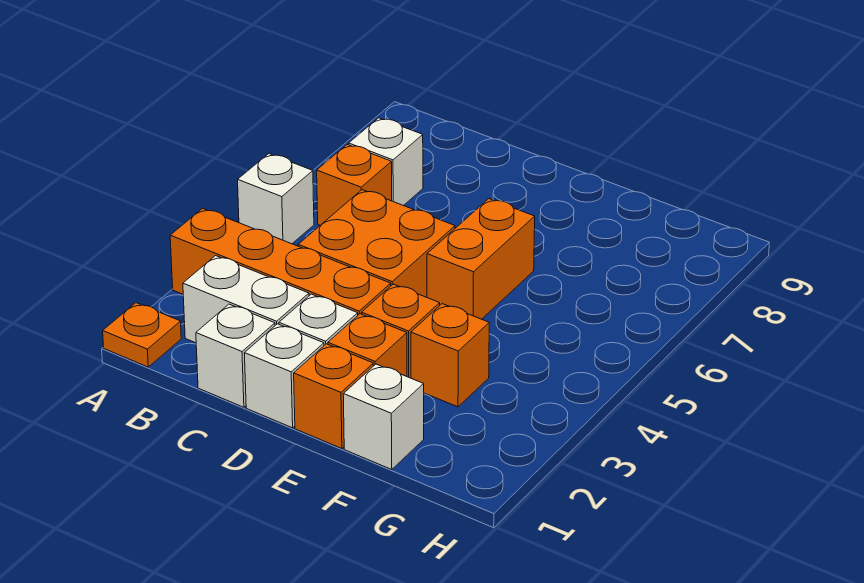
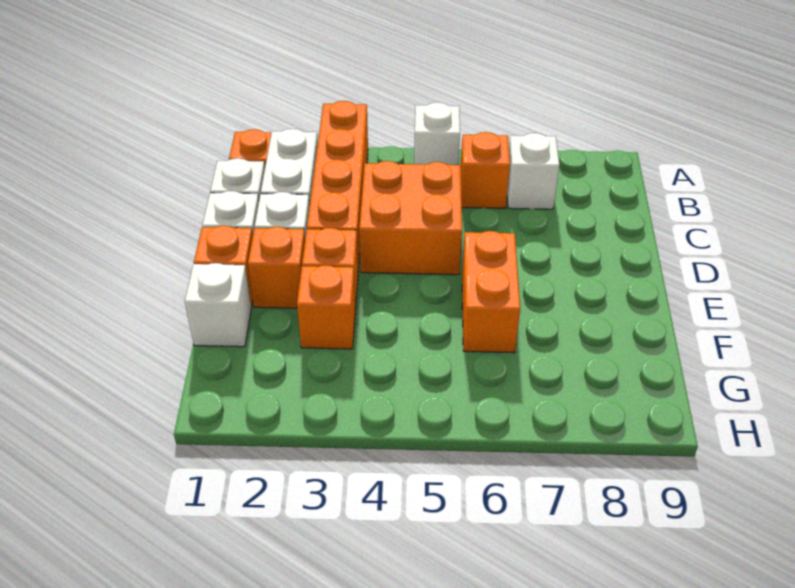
orange 1x2 brick [427,199,535,319] -> orange 1x2 brick turned to [462,231,520,353]

